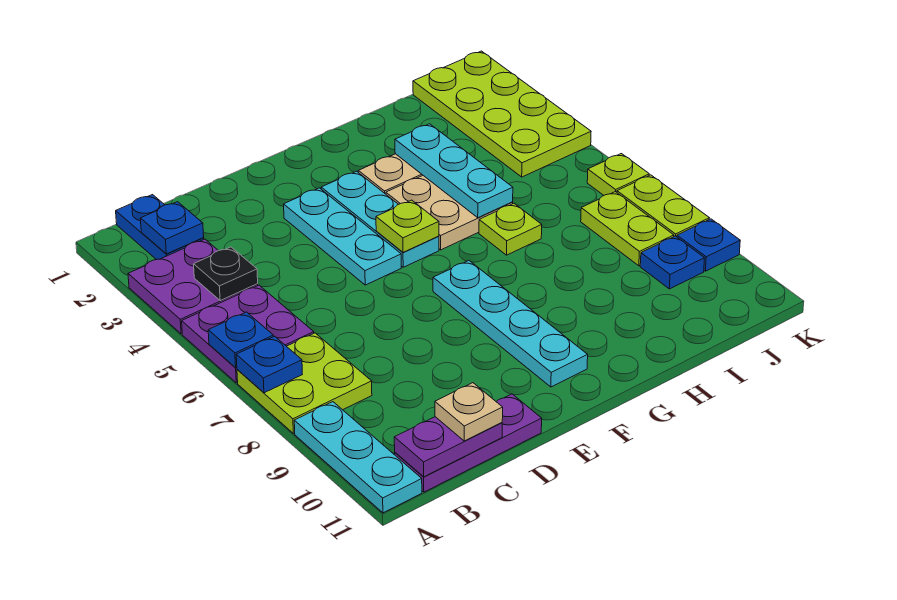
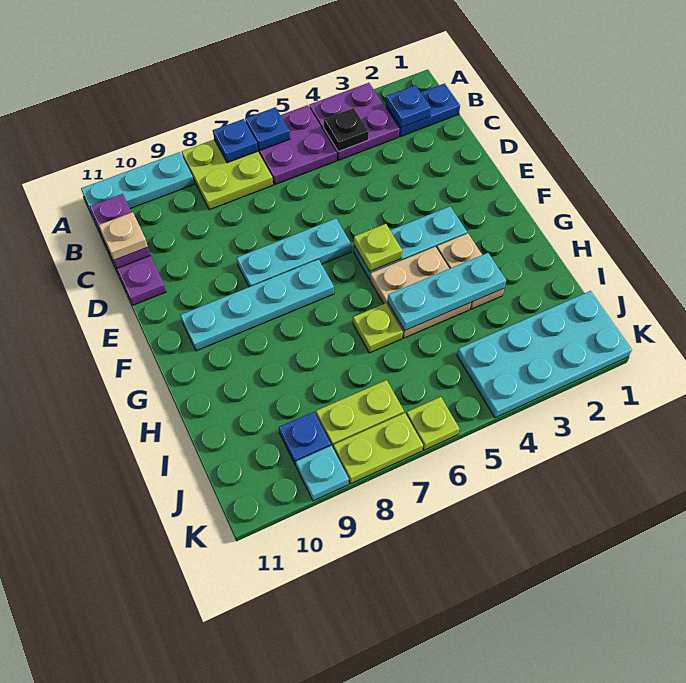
cyan 1x3 plate [284,188,401,285] -> cyan 1x3 plate moved to [237,218,351,287]
lime 2x4 plate [413,51,591,177] -> cyan 2x4 plate [457,291,632,418]
blue 1x1 plate [677,219,740,271] -> cyan 1x1 plate [296,446,349,501]

